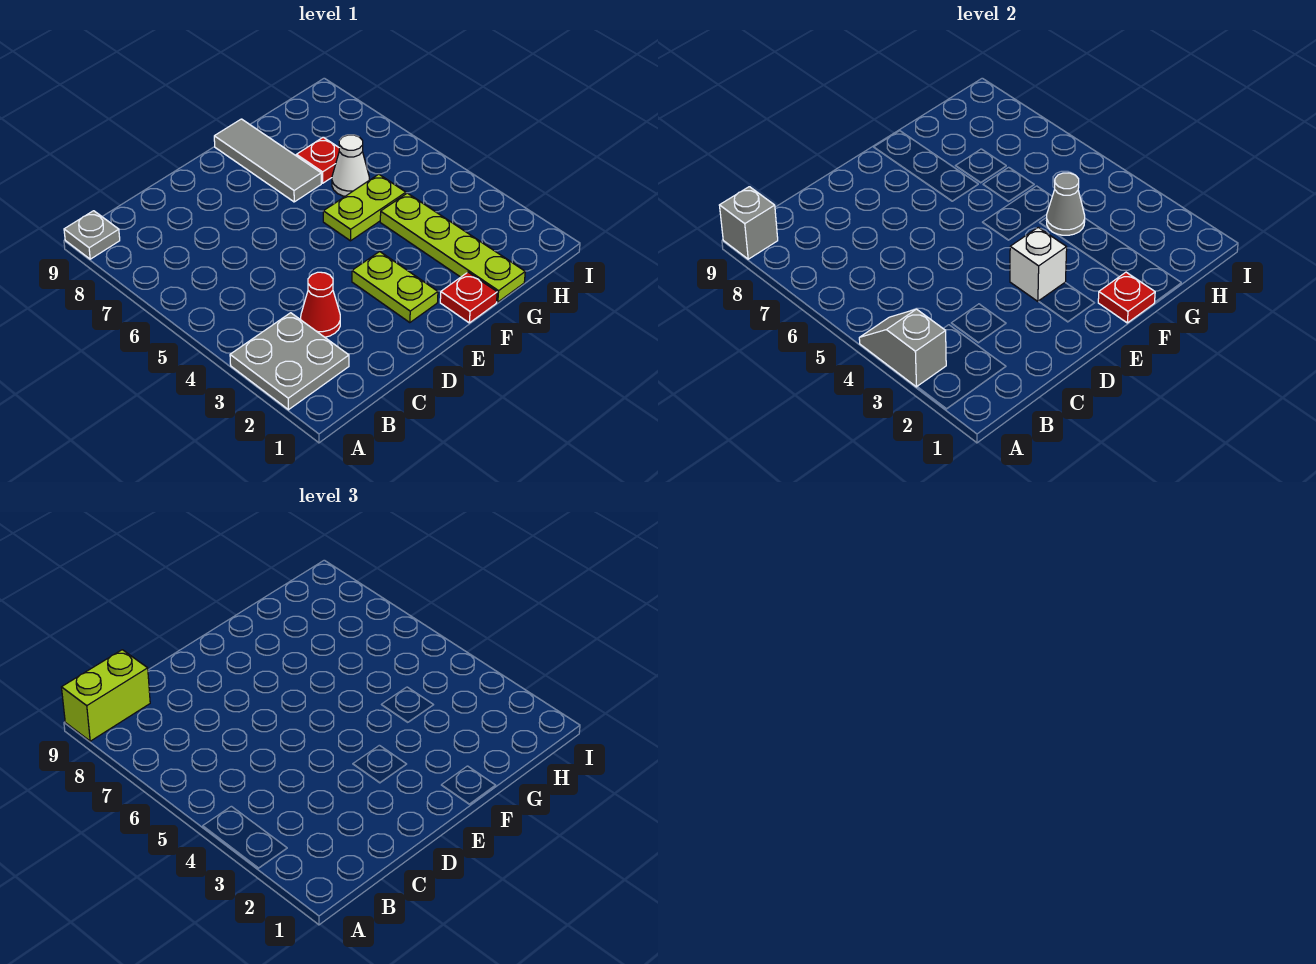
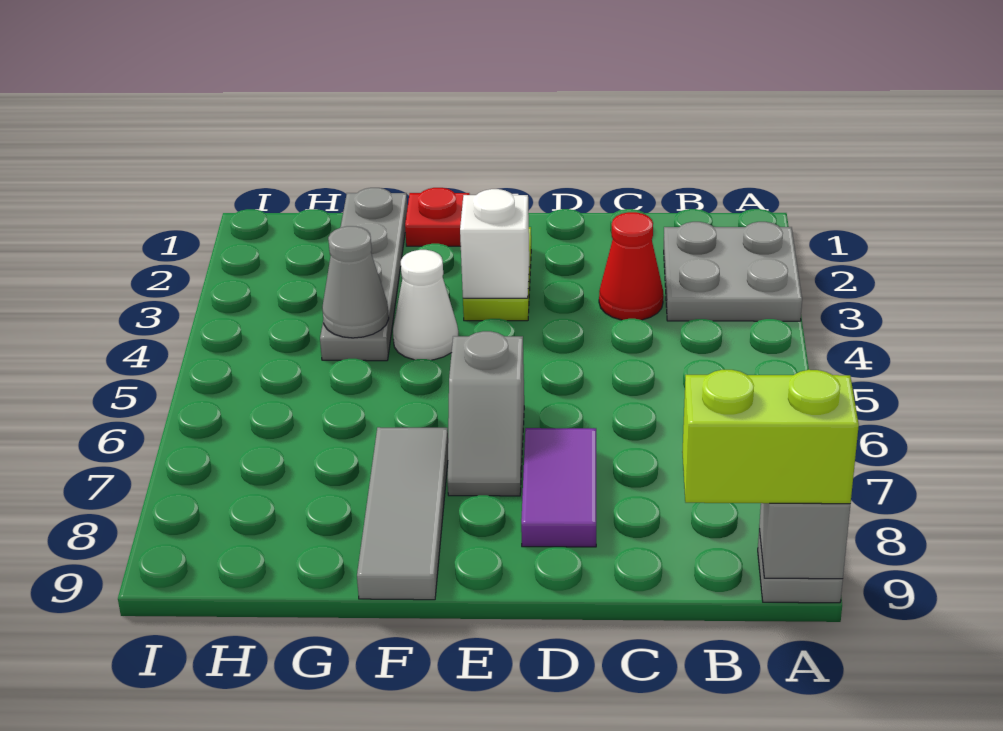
grey 1x2 slope [859,309,946,387] -> grey 1x2 slope moved to [448,331,524,496]
none -> purple 1x2 tile [521,428,596,547]
red 1x1 plate [1098,272,1155,323] -> none
lime 1x2 plate [323,174,406,241] -> none
lime 1x4 plate [380,193,525,302] -> grey 1x4 plate [320,188,407,361]
white 1x1 cone [332,135,369,196] -> white 1x1 cone moved to [393,250,458,360]
red 1x1 plate [296,137,339,183] -> none

